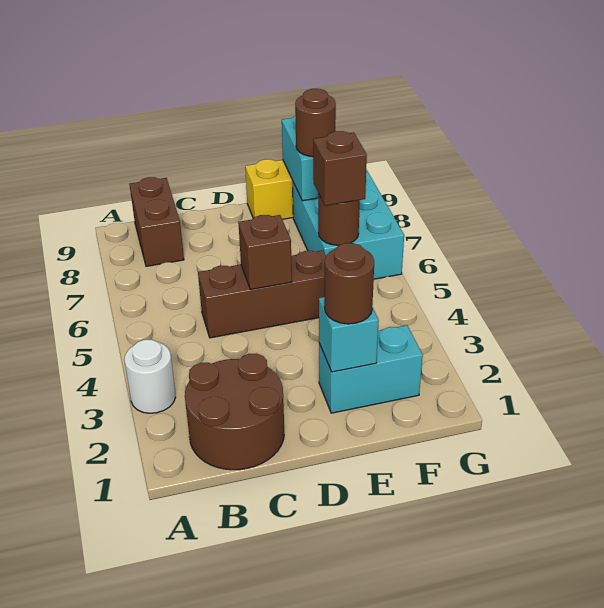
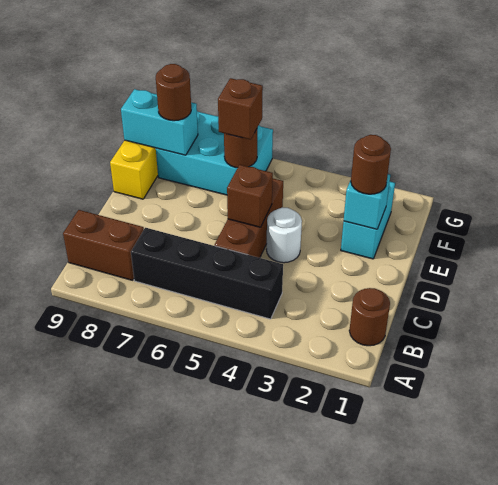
white 1x1 round brick [124,340,176,413] -> white 1x1 round brick moved to [266,207,302,263]
brown 2x2 round brick [185,353,284,470] -> brown 1x1 round brick [349,288,390,346]
none -> black 1x4 brick [131,228,283,319]

